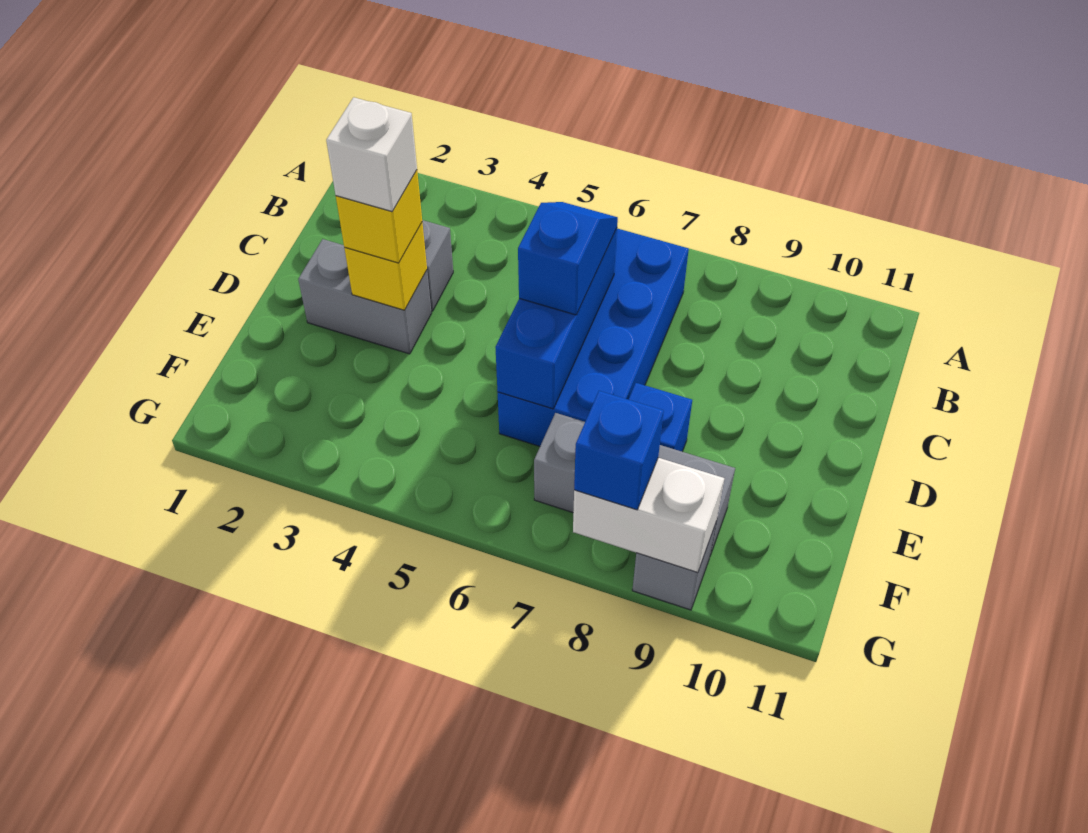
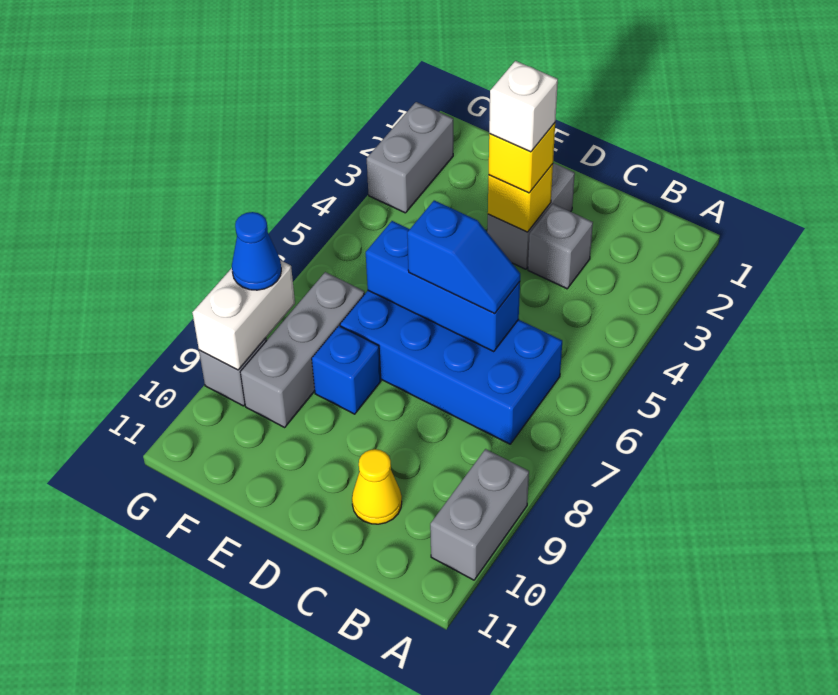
none -> grey 1x2 brick [430,449,529,580]
none -> yellow 1x1 cone [352,449,402,524]
none -> grey 1x2 brick [367,102,453,213]
blue 1x1 brick [574,391,664,510] -> blue 1x1 cone [232,212,281,290]

